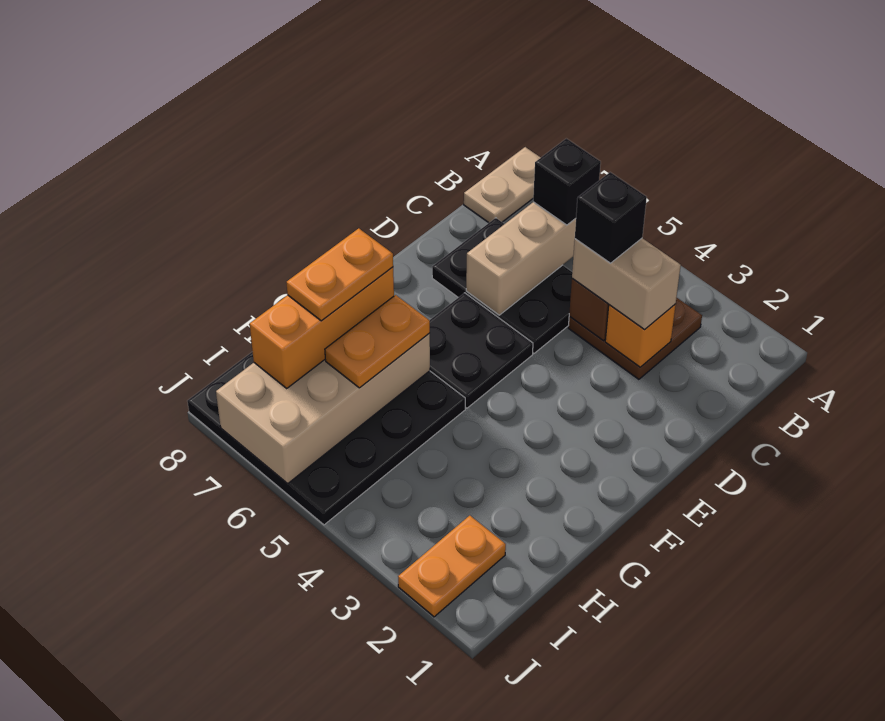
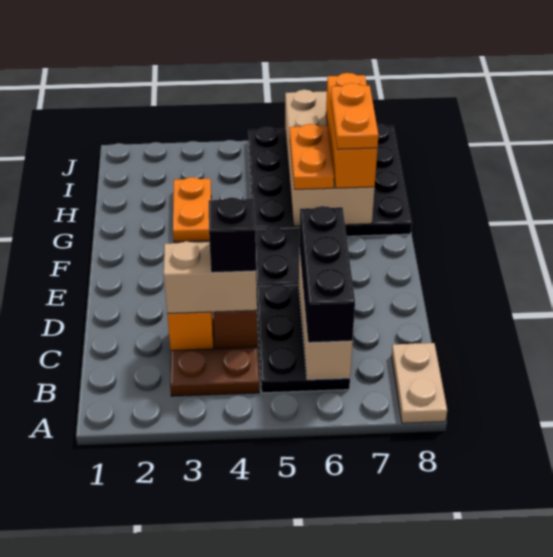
black 1x1 brick [533,138,601,225] -> black 1x3 brick [299,206,355,343]
black 2x3 plate [432,218,572,353] -> black 2x3 plate turned to [257,285,350,393]
orange 1x2 plate [398,516,506,617] -> orange 1x2 plate moved to [173,177,211,242]

